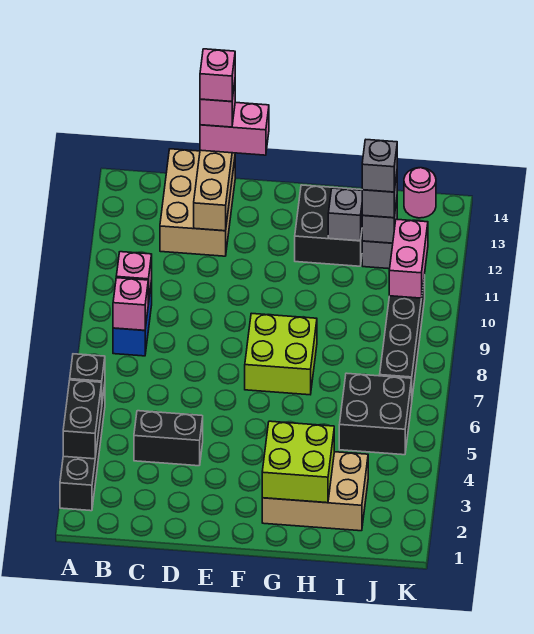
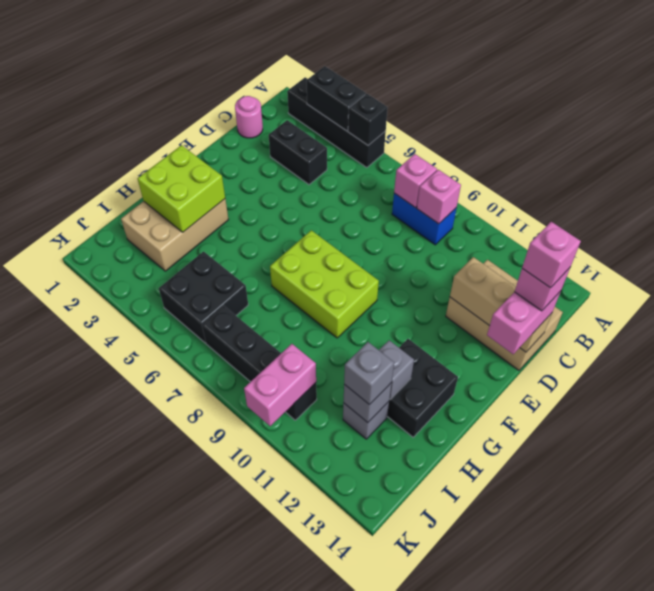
black 1x2 brick [134,411,203,466] -> black 1x2 brick turned to [269,120,327,185]
lime 2x2 brick [245,313,317,395] -> lime 2x3 brick [270,230,379,338]
grey 1x1 brick [362,140,397,192] -> none
pink 1x2 brick [389,219,428,298] -> pink 1x2 brick turned to [244,344,316,426]
pink 1x1 round brick [404,168,436,218] -> pink 1x1 round brick moved to [235,96,263,138]

